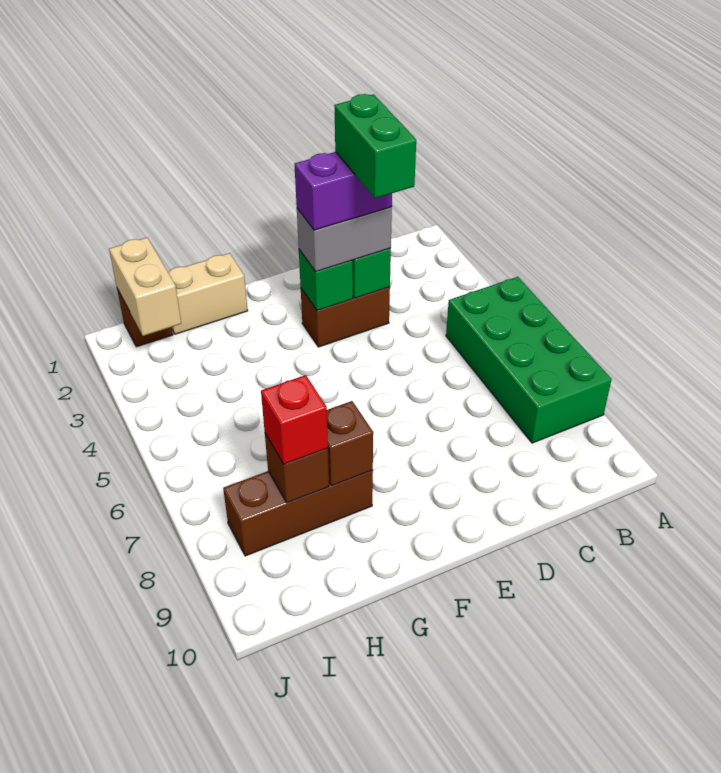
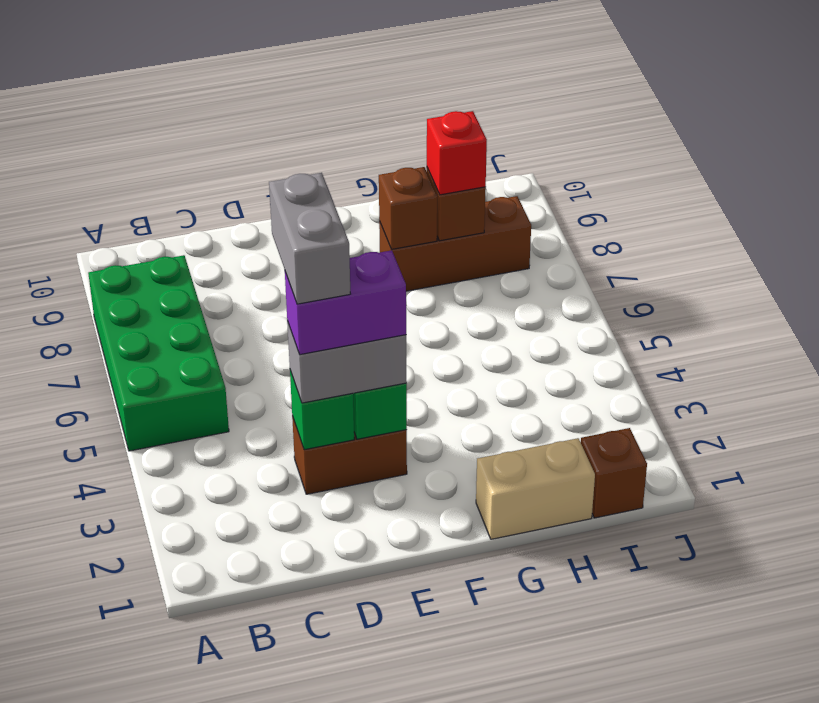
green 1x2 brick [334,94,416,198] -> grey 1x2 brick [269,173,350,304]
tan 1x2 brick [109,238,181,336] -> none

